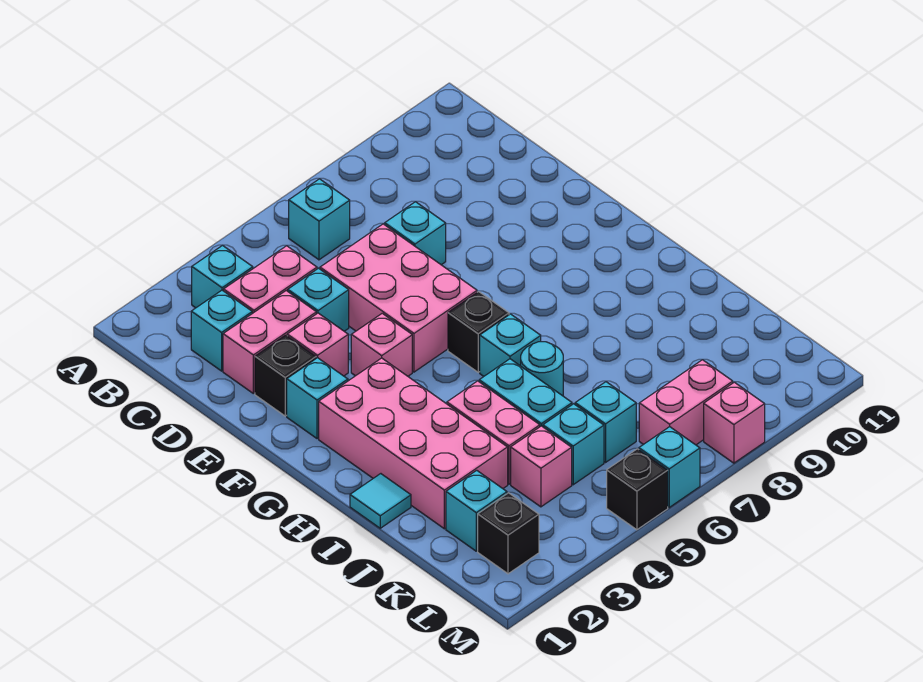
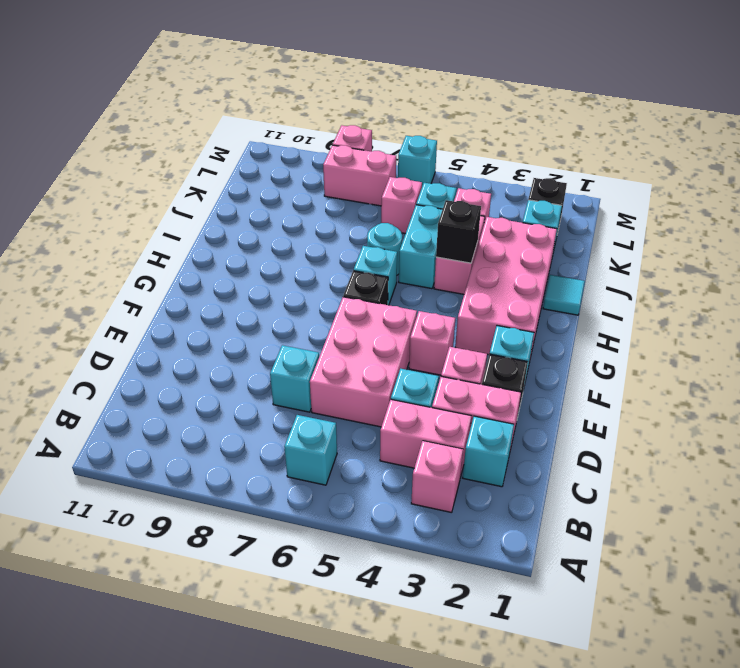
cyan 1x1 brick [192,246,253,308] -> pink 1x1 brick [411,441,463,513]
cyan 1x1 brick [575,382,636,462] -> pink 1x1 brick [381,177,422,234]
black 1x1 brick [607,449,668,530] -> black 1x1 brick moved to [436,200,481,263]

